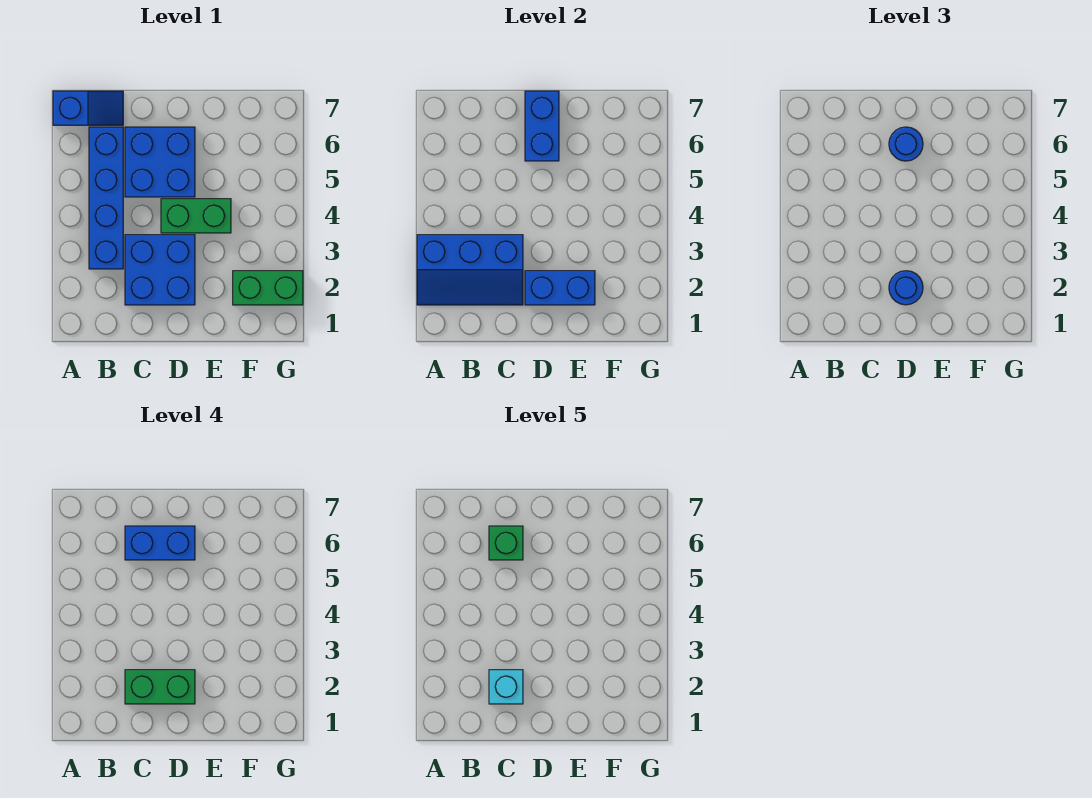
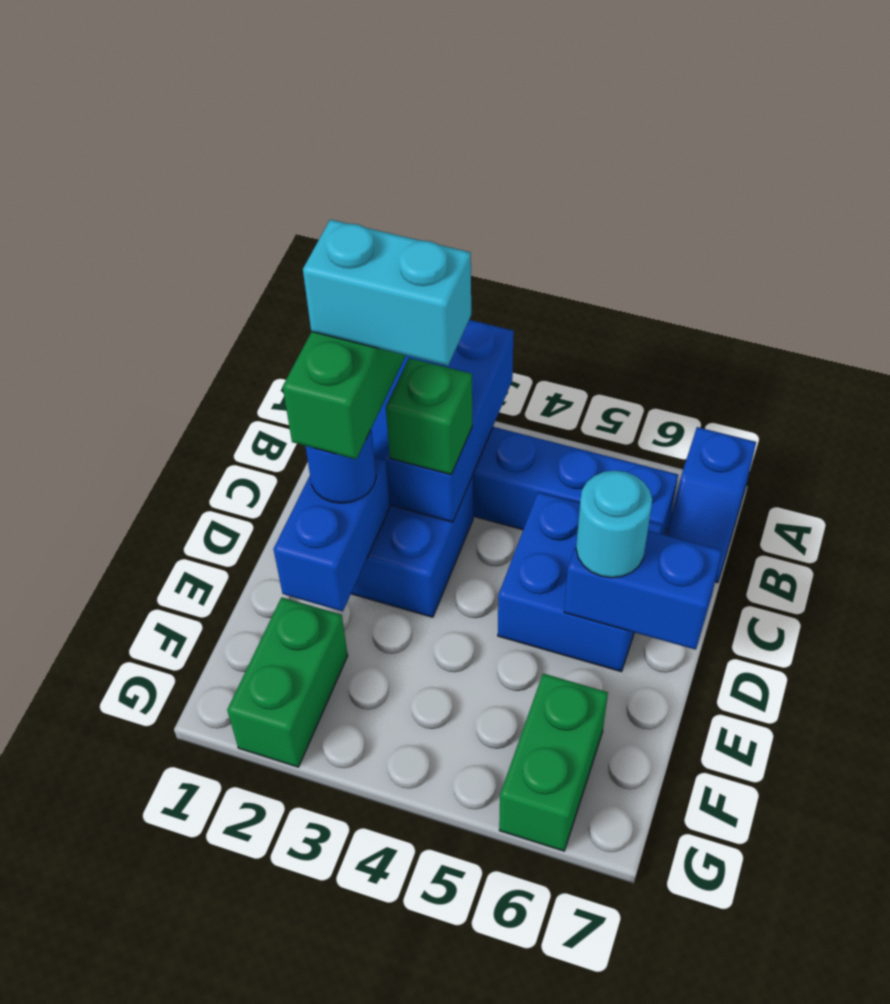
cyan 1x1 brick [489,670,523,704] -> cyan 1x2 brick [303,219,471,366]
blue 1x2 brick [125,526,195,560] -> none
green 1x1 brick [489,526,523,560] -> green 1x1 brick moved to [386,358,472,475]
green 1x2 brick [161,199,231,233] -> green 1x2 brick moved to [499,674,608,851]
blue 1x1 round brick [889,127,923,161] -> cyan 1x1 round brick [576,471,652,578]

